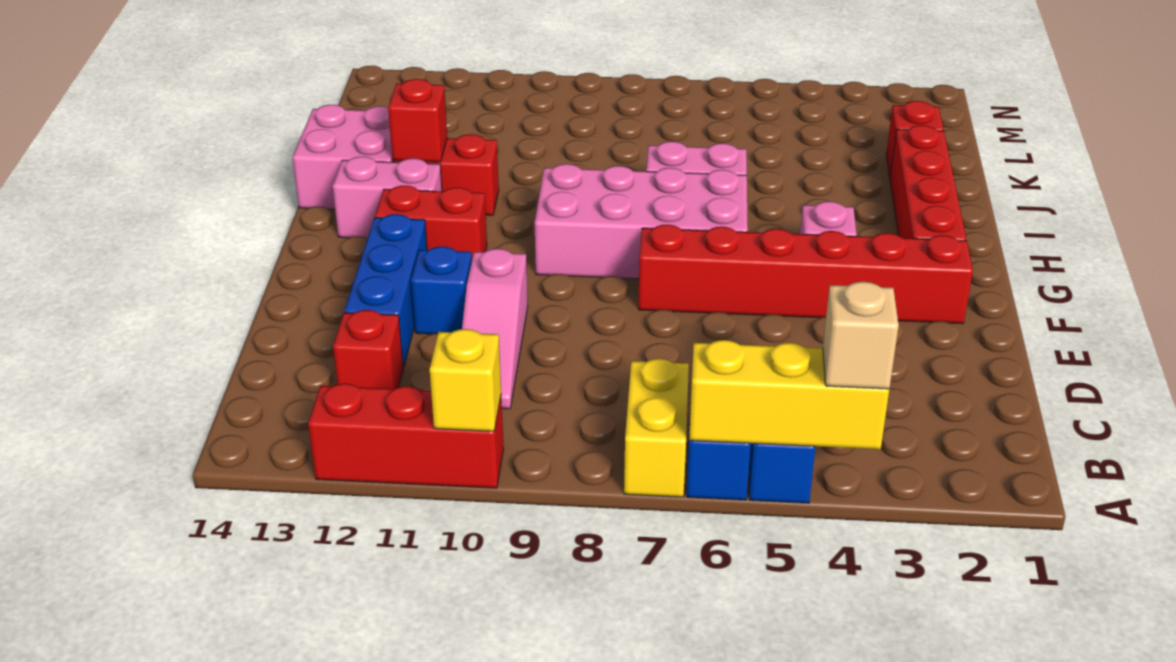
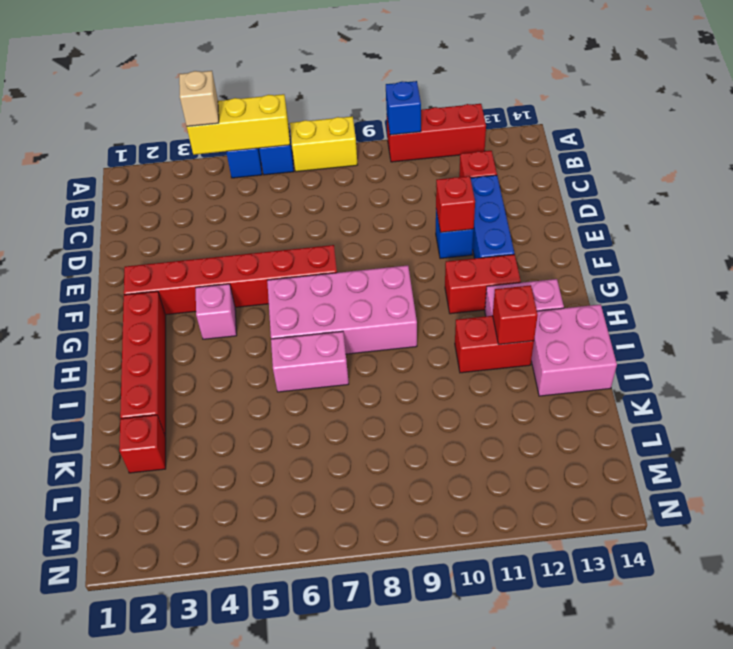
yellow 1x2 brick [624,359,689,497] -> yellow 1x2 brick turned to [290,116,358,172]
yellow 1x1 brick [430,329,501,431] -> blue 1x1 brick [386,81,421,135]
pink 1x3 slope [462,249,528,409] -> none
none -> red 1x1 brick [436,176,475,232]

